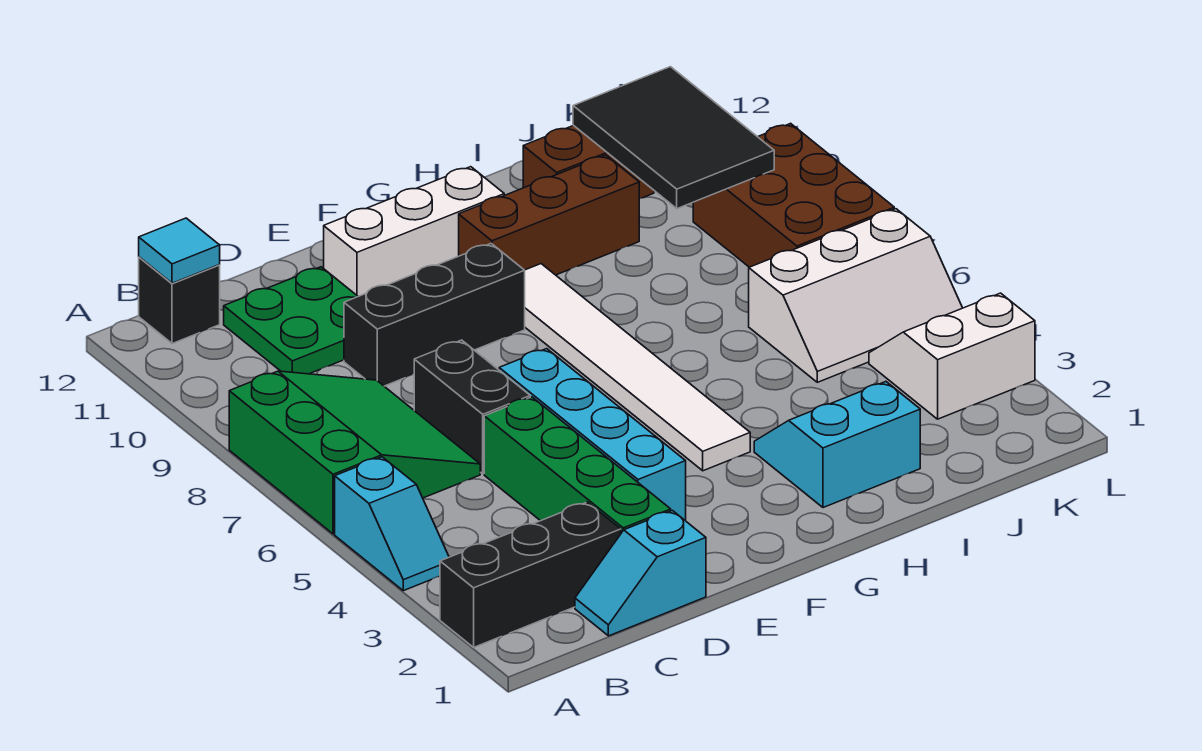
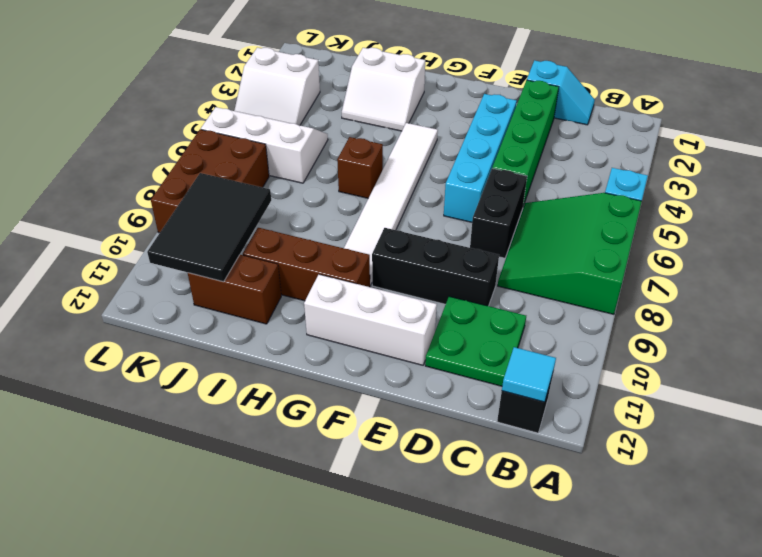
black 1x3 brick [440,502,621,647] -> none
cyan 2x2 slope [754,382,920,508] -> white 2x2 slope [342,48,425,131]
none -> brown 1x1 brick [337,137,383,198]

